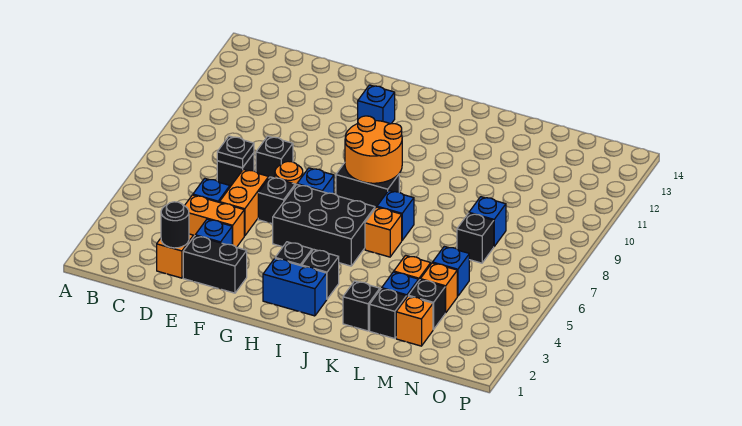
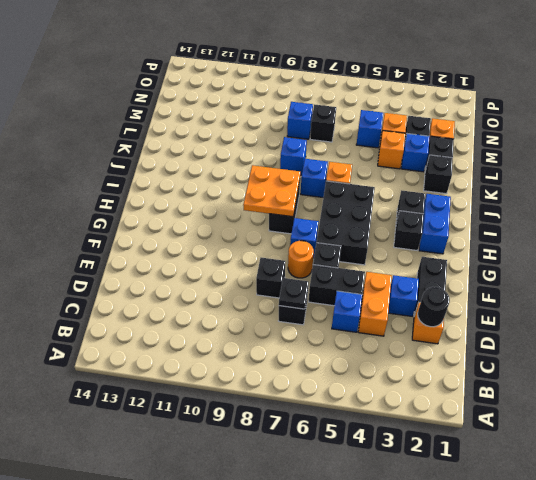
orange 1x2 brick [220,169,269,236] -> black 1x2 brick [309,265,365,306]
blue 1x1 brick [358,85,395,124] -> blue 1x1 brick moved to [280,137,307,175]
orange 2x2 round brick [345,116,402,183] -> orange 2x2 plate [243,165,300,217]

